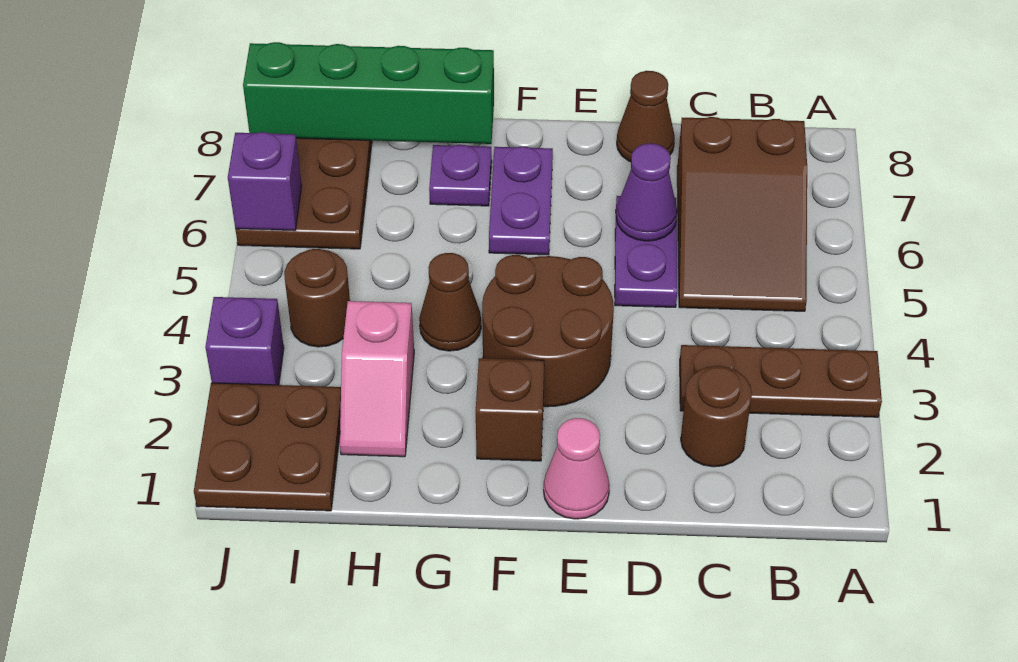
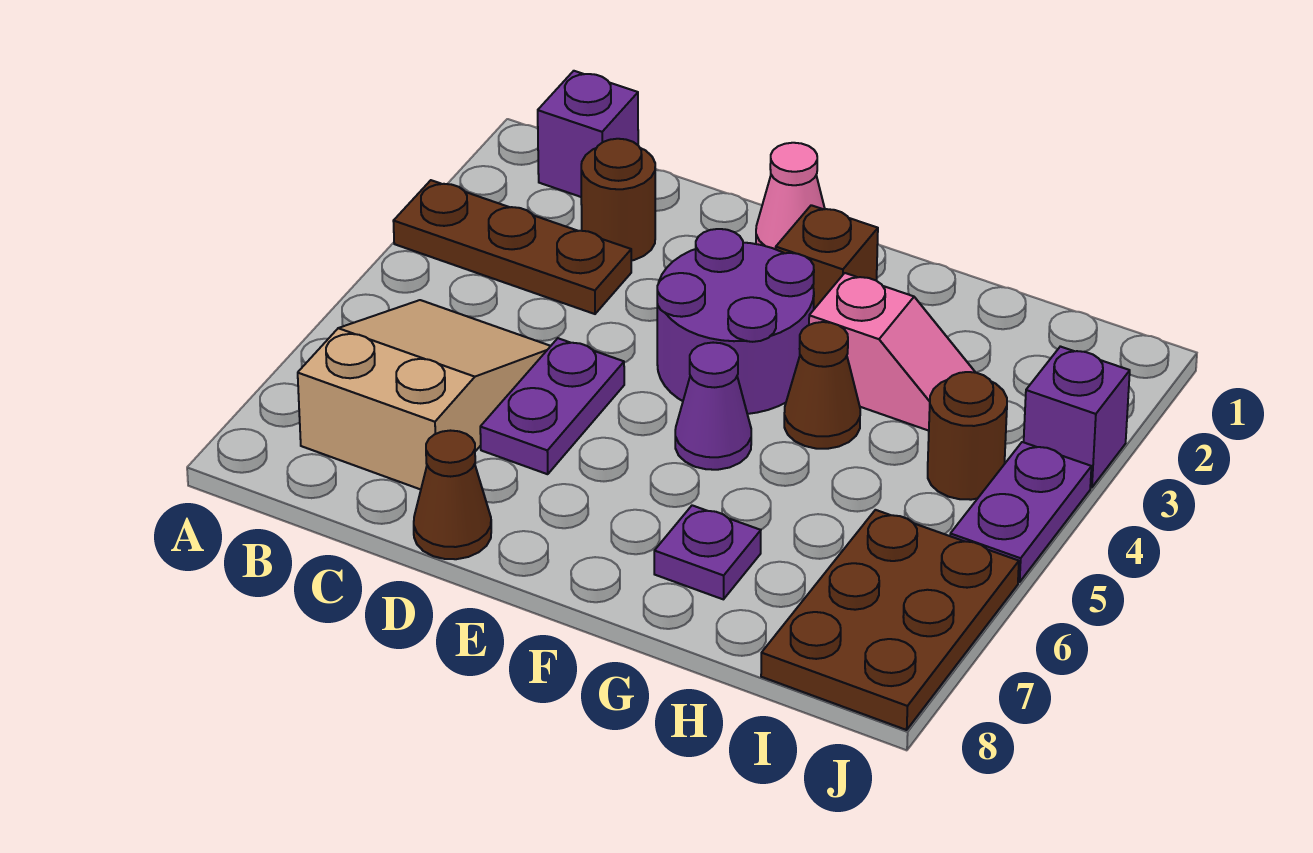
brown 2x3 slope [677,117,807,311] -> tan 2x3 slope [298,300,550,489]
purple 1x1 cone [616,144,677,241] -> purple 1x1 cone moved to [675,343,751,470]
brown 2x2 round brick [482,255,614,407] -> purple 2x2 round brick [657,229,814,414]
purple 1x2 plate [489,147,553,255] -> purple 1x2 plate moved to [950,442,1091,582]
green 1x4 brick [243,42,494,144] -> none
pink 1x2 slope [340,301,414,457] -> pink 1x2 slope turned to [809,273,976,431]
brown 2x2 plate [194,383,341,511] -> none
purple 1x1 brick [228,132,302,231] -> purple 1x1 brick moved to [538,71,638,197]

